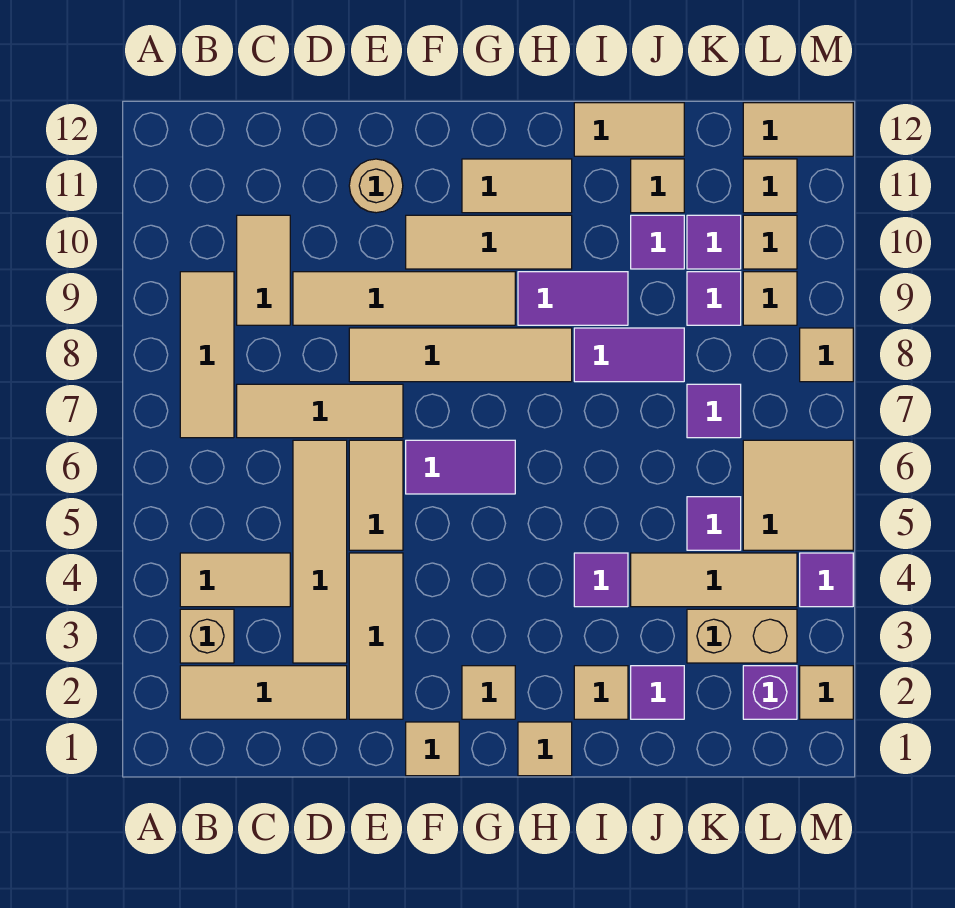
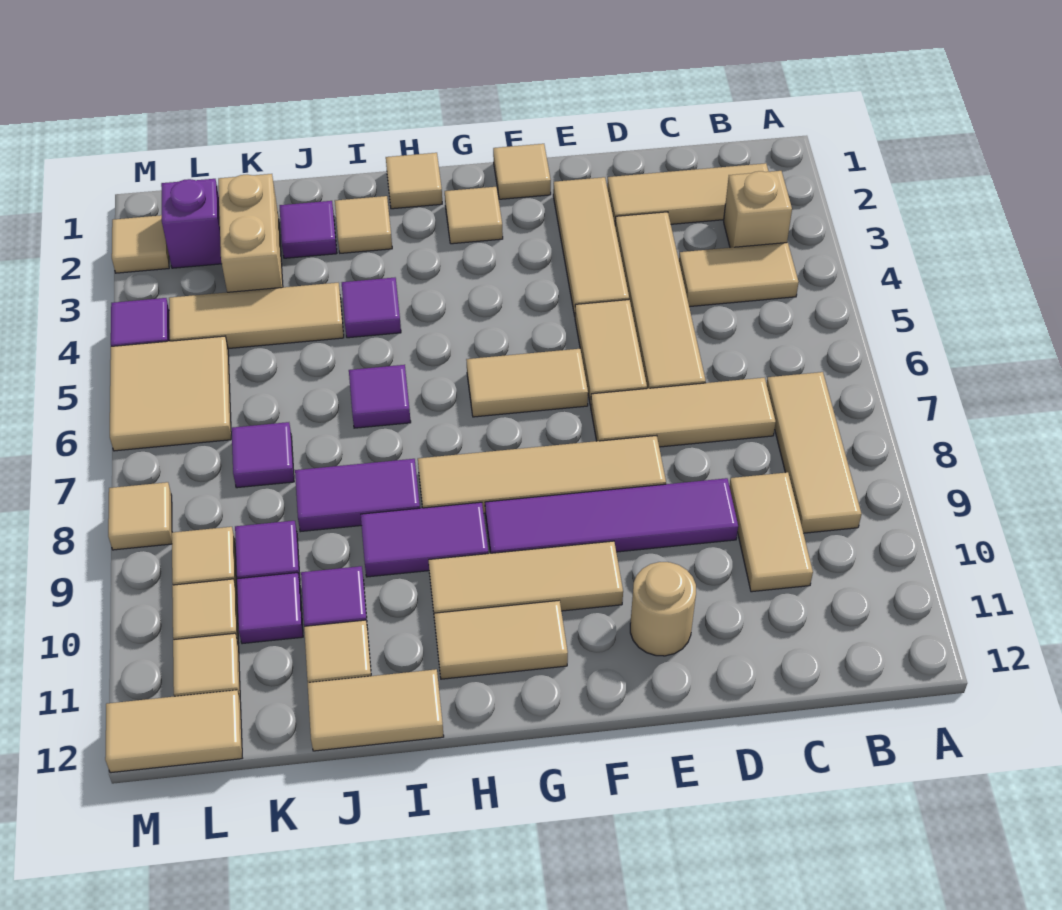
tan 1x4 tile [293,272,515,325] -> purple 1x4 tile [485,478,738,553]
purple 1x2 tile [406,440,515,494] -> tan 1x2 tile [466,349,588,417]
tan 1x2 brick [687,609,797,663] -> tan 1x2 brick turned to [218,174,283,292]
purple 1x1 tile [687,497,741,550] -> purple 1x1 tile moved to [349,365,411,428]

